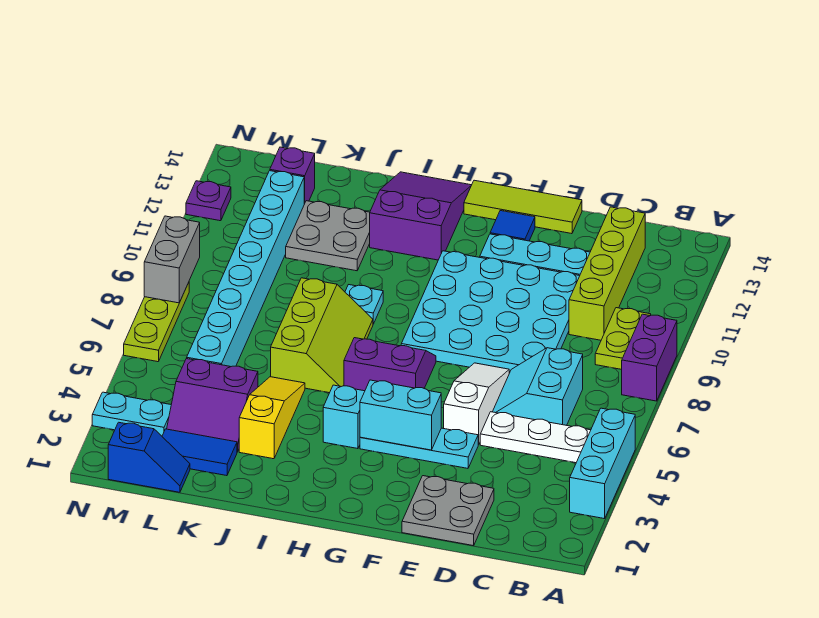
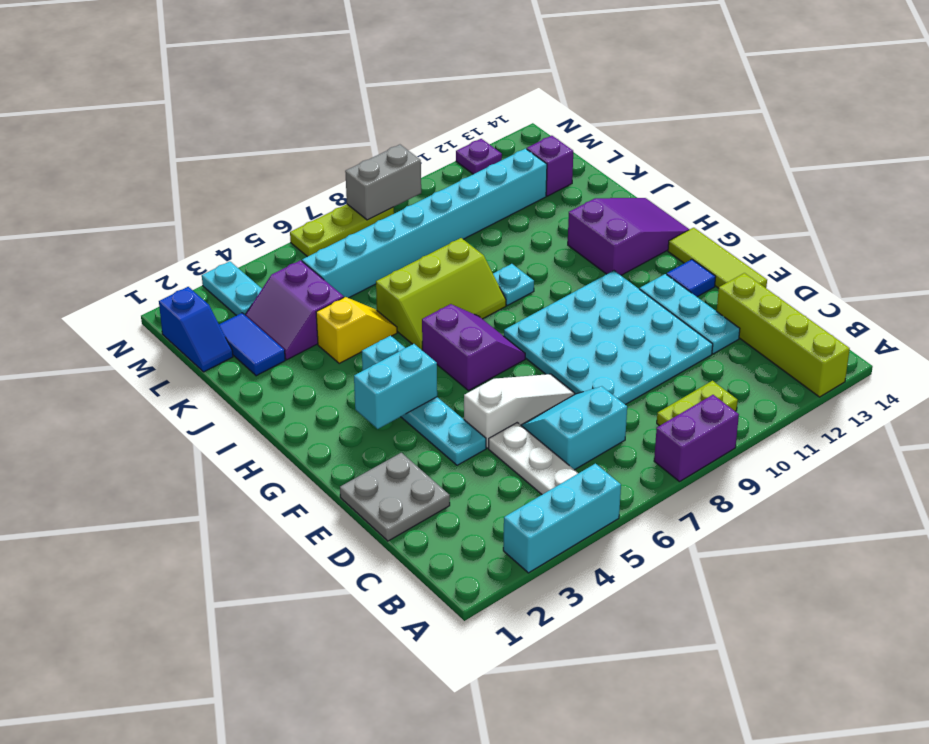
lime 1x4 brick [569,207,645,340] -> lime 1x4 brick turned to [717,273,850,397]
cyan 1x2 brick [360,380,441,450] -> cyan 1x2 brick turned to [354,344,437,429]
yellow 1x3 slope [239,377,305,459] -> yellow 1x2 slope [316,297,397,363]
grey 2x2 plate [286,201,370,271] -> none

